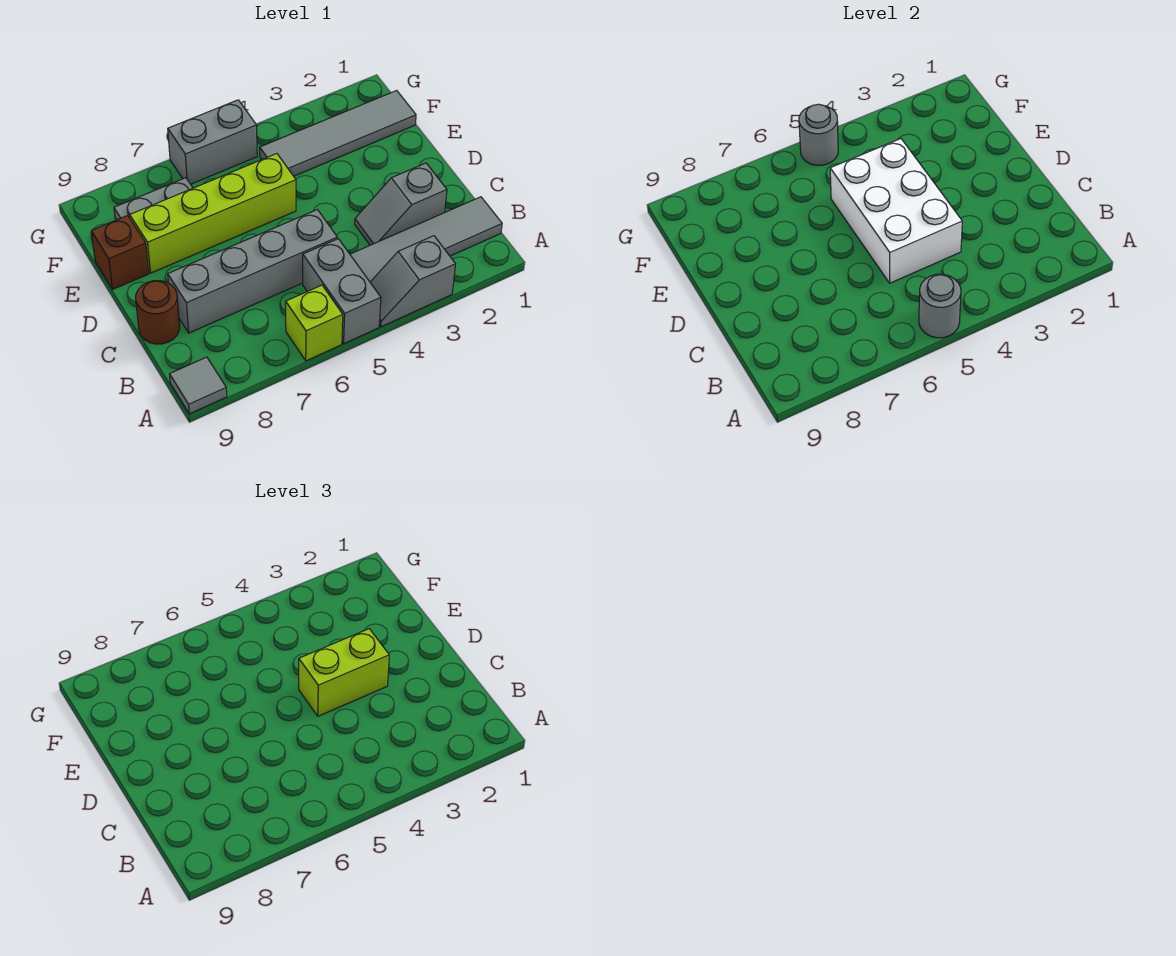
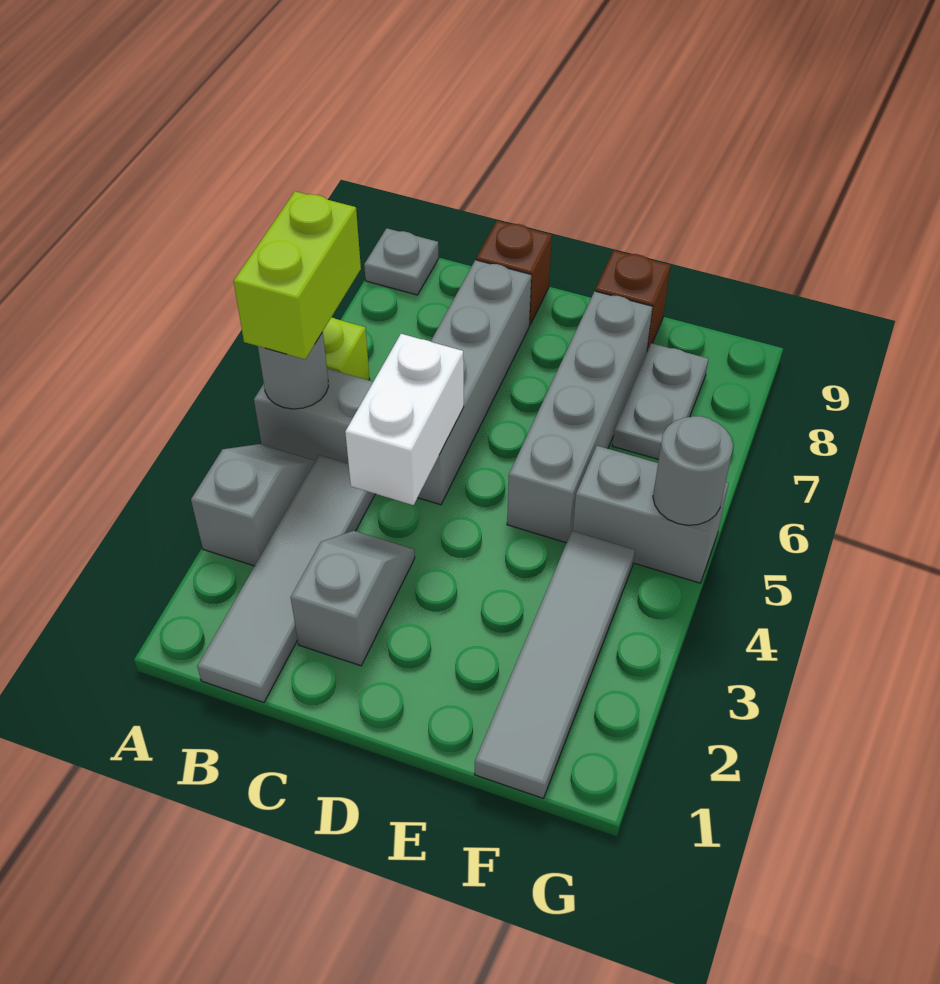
grey 1x1 tile [170,357,227,414] -> grey 1x1 plate [364,228,439,295]
white 2x3 brick [830,139,962,283] -> white 1x2 brick [345,334,464,505]
brown 1x1 round brick [136,281,180,344] -> brown 1x1 brick [476,221,552,325]
lime 1x2 brick [299,629,389,716] -> lime 1x2 brick moved to [234,191,361,359]
lime 1x4 brick [130,154,296,273] -> grey 1x4 brick [507,291,653,543]
grey 1x2 brick [168,100,257,184] -> grey 1x2 brick turned to [573,446,729,583]

